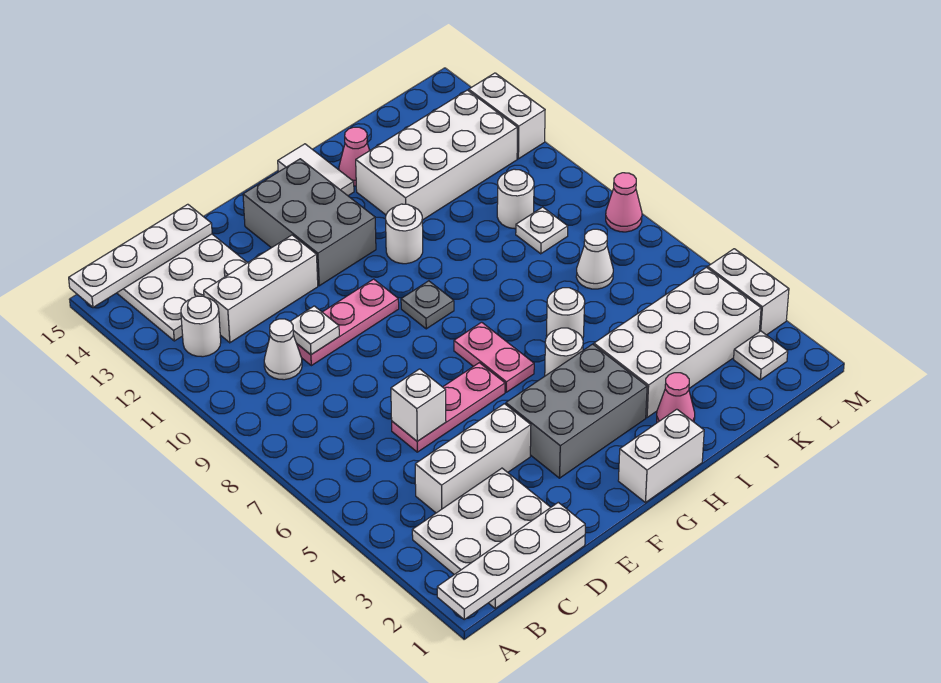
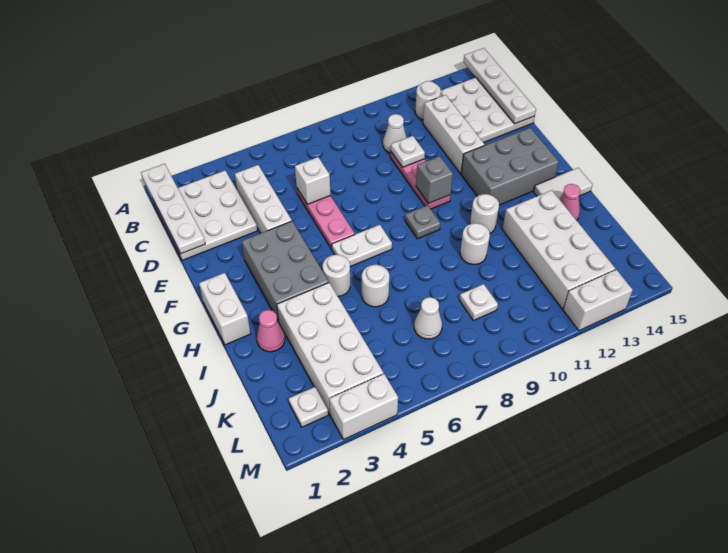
none -> grey 1x1 brick [416,156,453,203]
pink 1x2 plate [454,322,534,392] -> white 1x2 plate [332,225,392,267]
white 1x1 round brick [497,169,534,229] -> white 1x1 round brick moved to [460,223,490,264]
pink 1x1 cone [606,173,642,232] -> none

